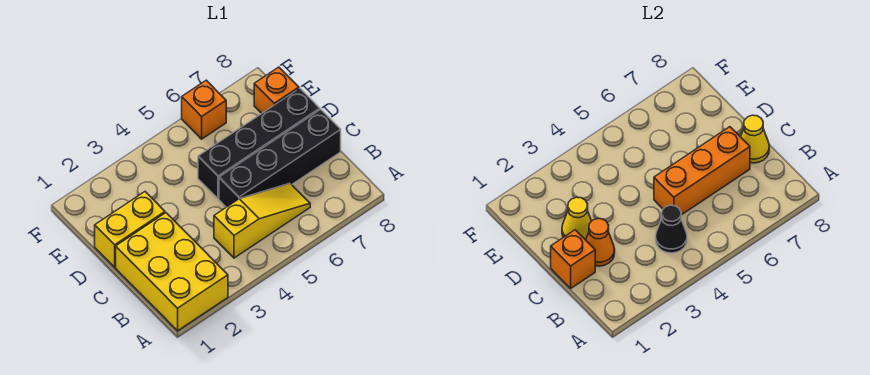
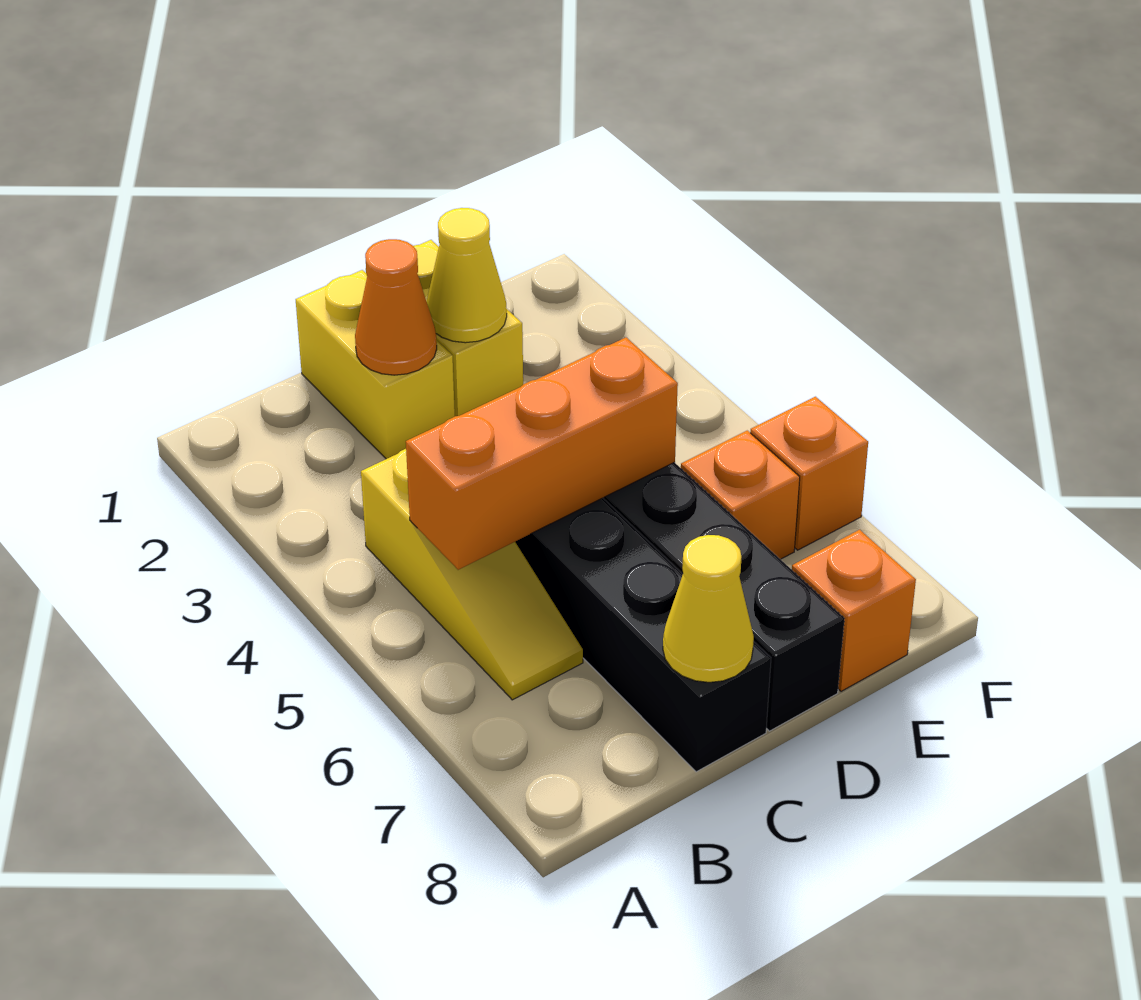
yellow 2x3 brick [116,213,228,331] -> yellow 1x2 brick [296,270,455,459]
black 1x1 cone [656,205,687,253] -> none
orange 1x1 brick [551,230,595,288] -> orange 1x1 brick moved to [681,431,800,559]
orange 1x3 brick [654,127,750,215] -> orange 1x3 brick turned to [406,338,678,570]

